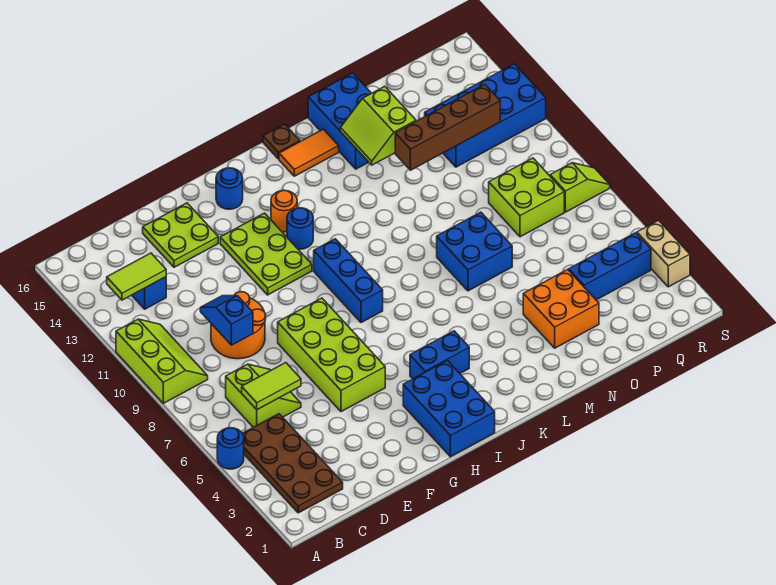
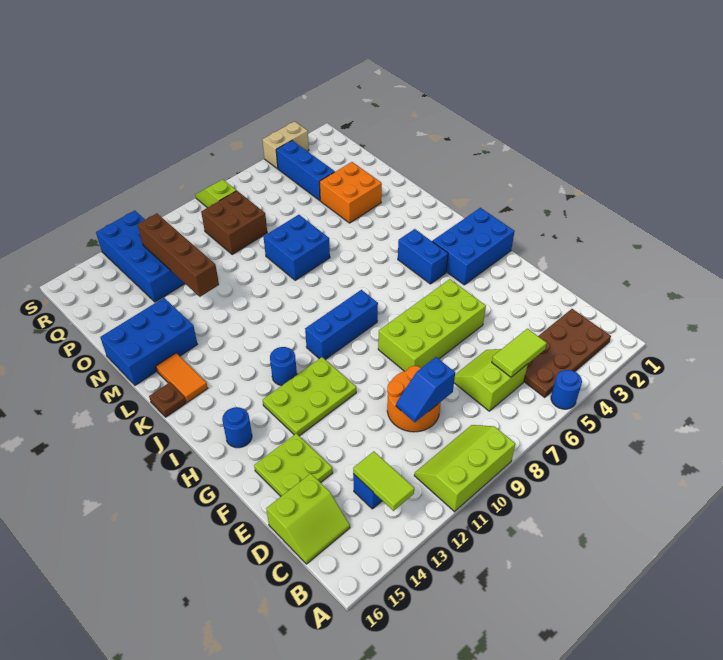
lime 1x2 tile [242,363,301,410] -> lime 1x2 tile turned to [492,329,547,377]
orange 1x1 round brick [271,190,297,232] -> none
lime 2x2 slope [340,86,416,165] -> lime 2x2 slope moved to [266,474,350,564]
lime 2x2 brick [489,158,564,237] -> brown 2x2 brick [201,191,267,255]

